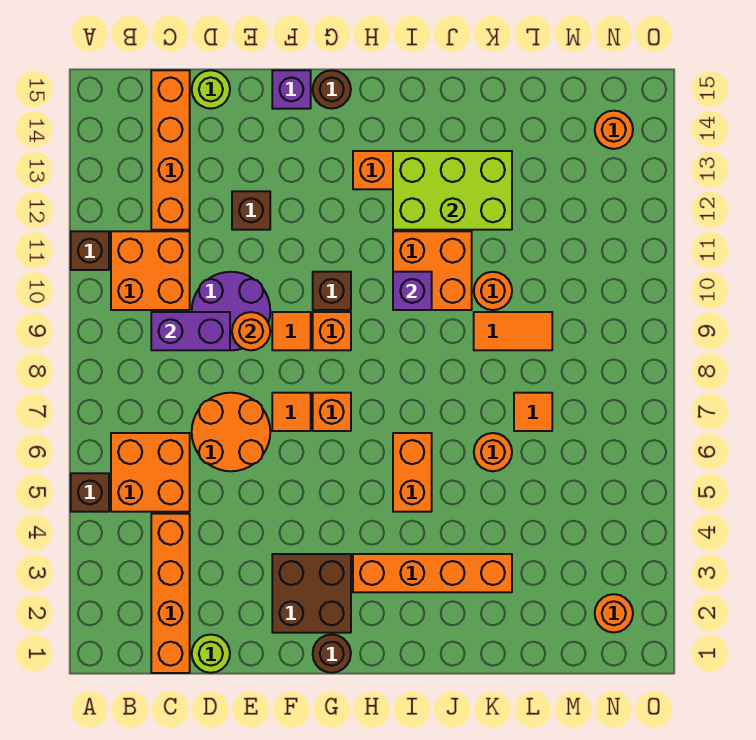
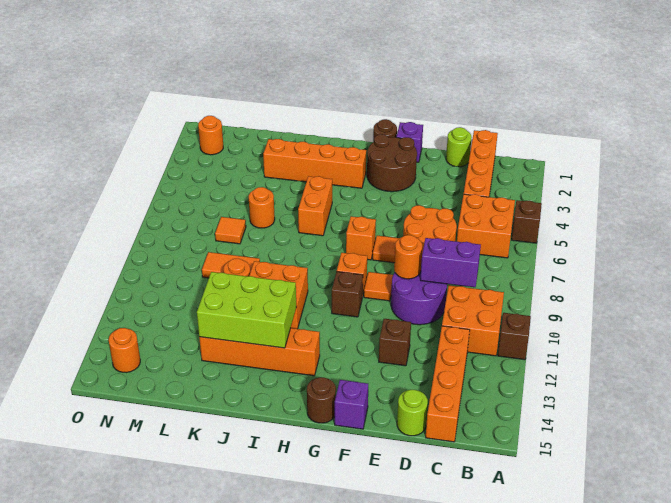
brown 2x2 brick [272,554,351,633] -> brown 2x2 round brick [367,134,417,192]
purple 1x1 brick [393,272,432,310] -> purple 1x1 brick moved to [397,122,423,162]

